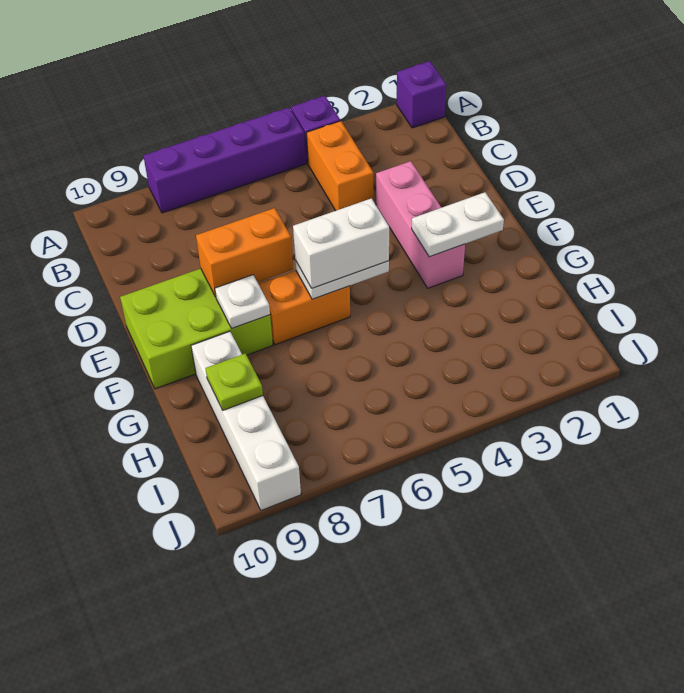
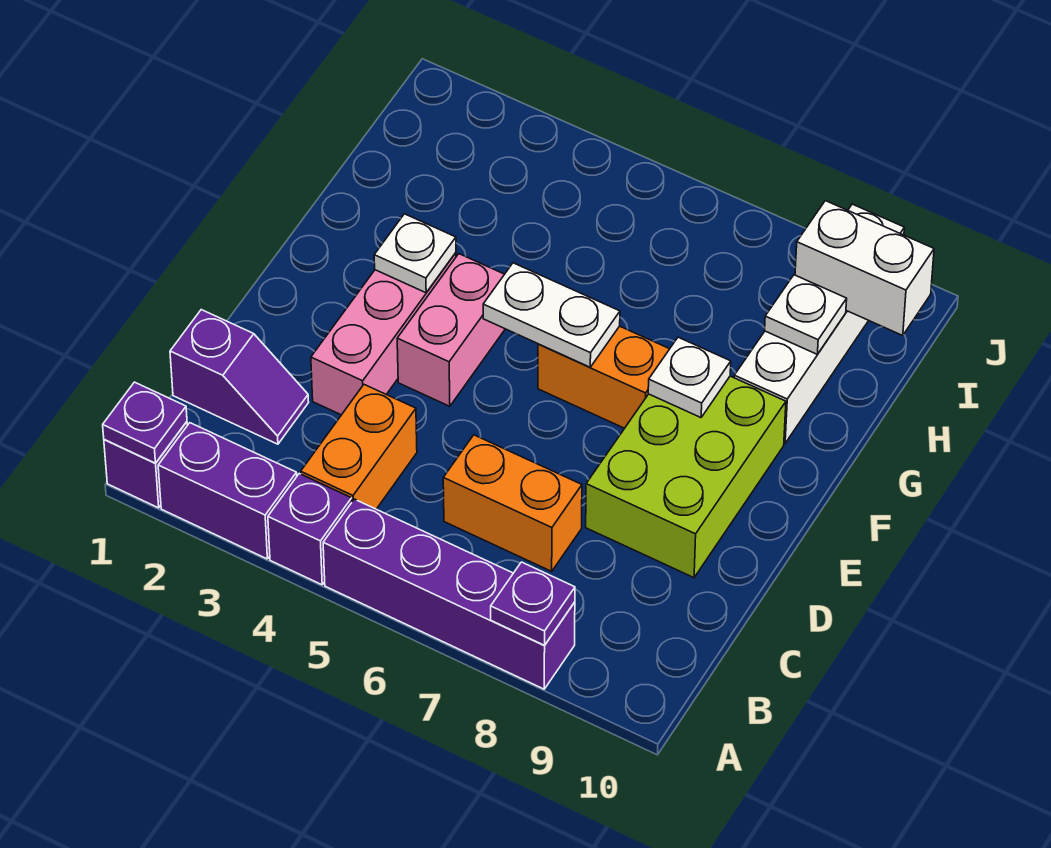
none -> purple 1x1 plate [103,382,187,463]
none -> purple 1x2 brick [158,423,297,559]
none -> purple 1x1 plate [491,562,575,645]
none -> purple 1x2 slope [170,310,309,444]
none -> pink 1x2 brick [397,254,505,406]
orange 1x2 brick [196,208,293,297] -> orange 1x2 brick moved to [443,435,582,571]
lime 2x3 brick [120,269,273,389] -> lime 2x3 brick turned to [586,376,786,578]
white 1x2 plate [412,192,504,257] -> white 1x1 plate [374,214,456,293]
white 1x2 brick [293,198,389,288] -> white 1x2 brick moved to [795,201,934,336]
lime 1x1 plate [205,353,263,410] -> white 1x1 plate [765,275,847,354]

